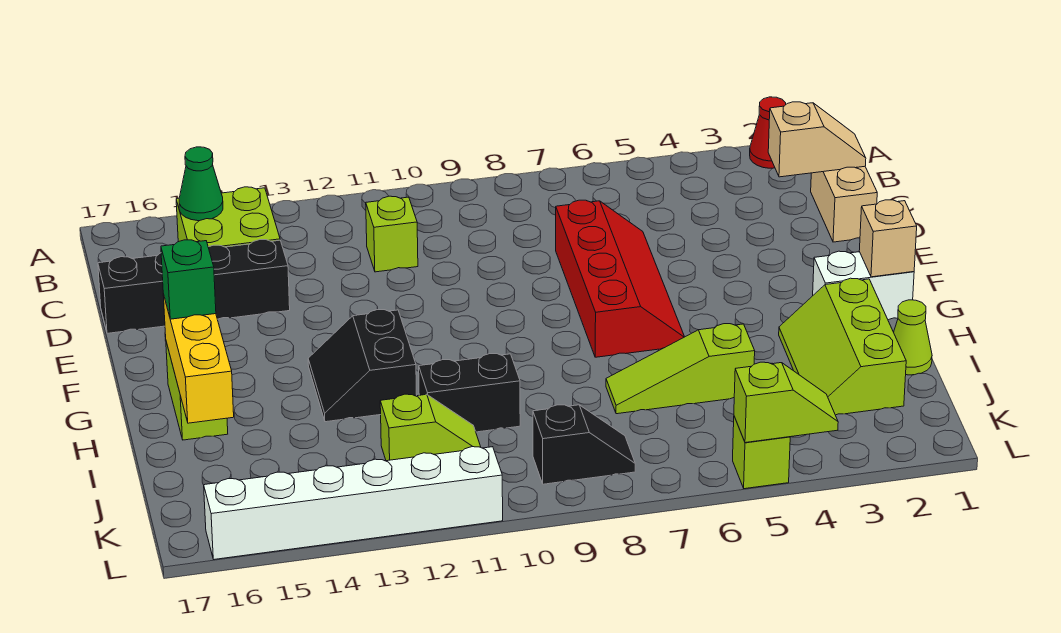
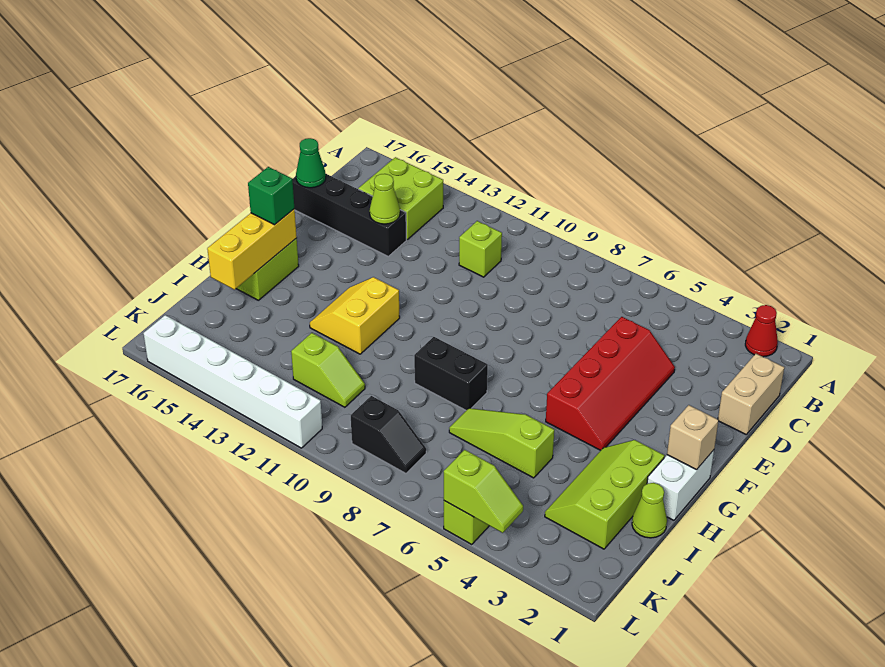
green 1x1 cone [179,147,223,221] -> green 1x1 cone moved to [296,138,326,188]
tan 1x2 slope [768,102,866,177] -> none
red 2x4 slope [556,200,684,357] -> red 2x4 slope moved to [546,317,675,450]
none -> lime 1x1 cone [370,174,400,224]
white 1x2 brick [813,251,914,320] -> white 1x2 brick turned to [647,450,714,520]
black 2x2 slope [308,309,417,422] -> yellow 2x2 slope [310,277,400,354]
black 1x2 brick [419,354,520,432] -> black 1x2 brick moved to [414,337,488,410]

